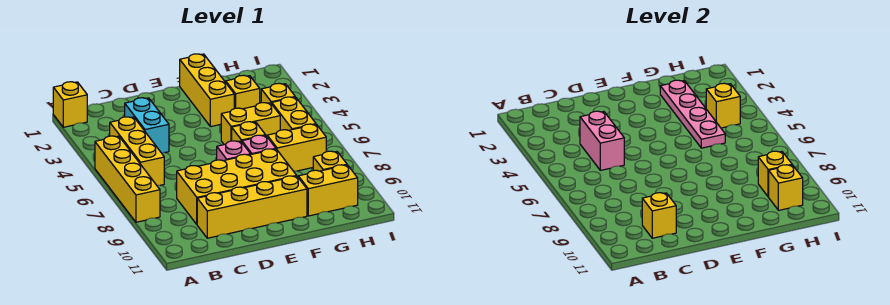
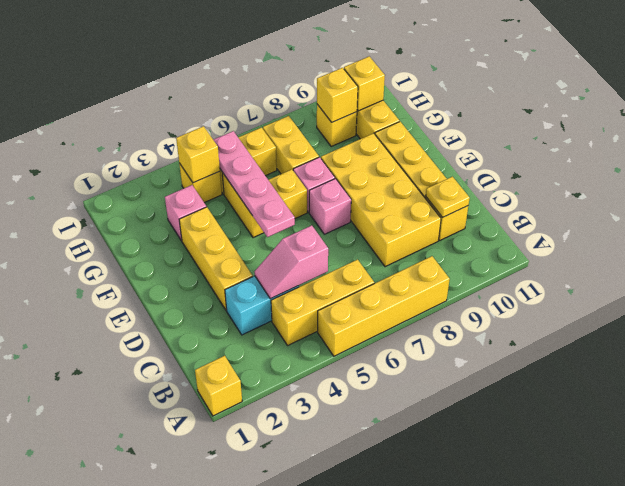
pink 1x2 brick [580,111,624,170] -> pink 1x2 slope [255,225,328,299]
yellow 1x1 brick [642,193,676,238] -> yellow 1x1 plate [426,177,470,218]
yellow 1x3 brick [180,54,234,127] -> yellow 1x3 brick turned to [179,207,253,311]
pink 1x4 plate [660,80,725,148] -> pink 1x4 plate turned to [213,131,295,237]
yellow 1x1 brick [226,75,260,109] -> pink 1x1 brick [165,185,206,241]

